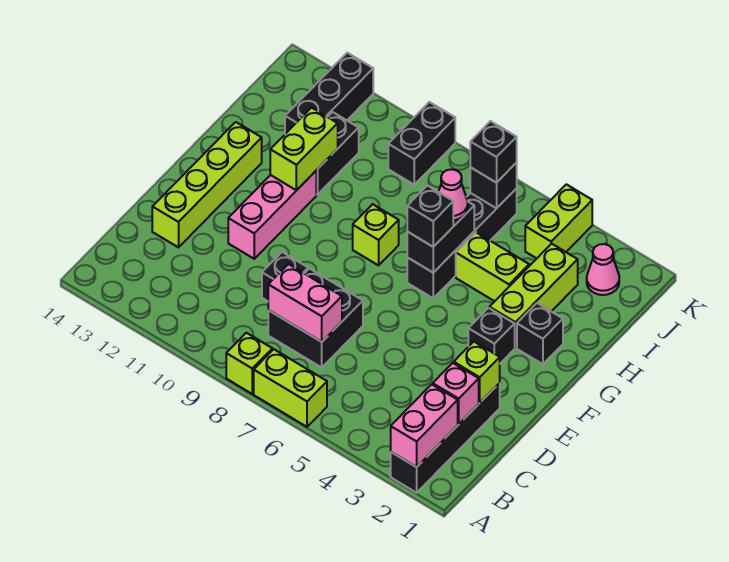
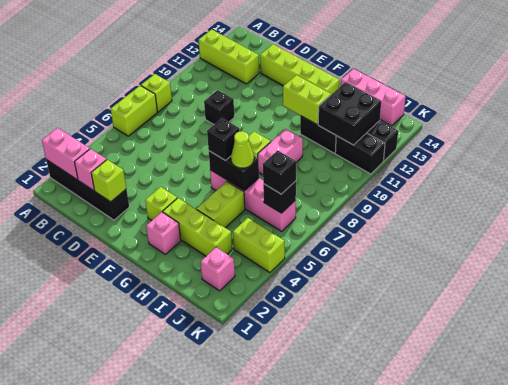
none -> lime 1x3 brick [199,29,259,84]
black 2x2 brick [268,269,363,368] -> black 2x2 brick moved to [318,82,381,145]
pink 1x2 brick [268,264,342,342] -> pink 1x2 brick moved to [258,129,303,175]
pink 1x3 brick [228,171,316,259] -> pink 1x3 brick moved to [341,69,406,126]
black 1x1 brick [468,308,515,363] -> lime 1x1 brick [145,187,177,220]
black 1x1 brick [517,303,563,364] -> pink 1x1 brick [146,212,181,254]
black 1x4 brick [407,188,517,298] -> pink 1x4 brick [210,170,296,231]
pink 1x1 cone [438,169,468,220] -> lime 1x1 cone [231,131,254,168]
pink 1x1 cone [587,244,619,295] -> pink 1x1 brick [201,247,235,291]
black 1x2 brick [388,102,455,185] -> black 1x2 brick moved to [335,133,385,174]

